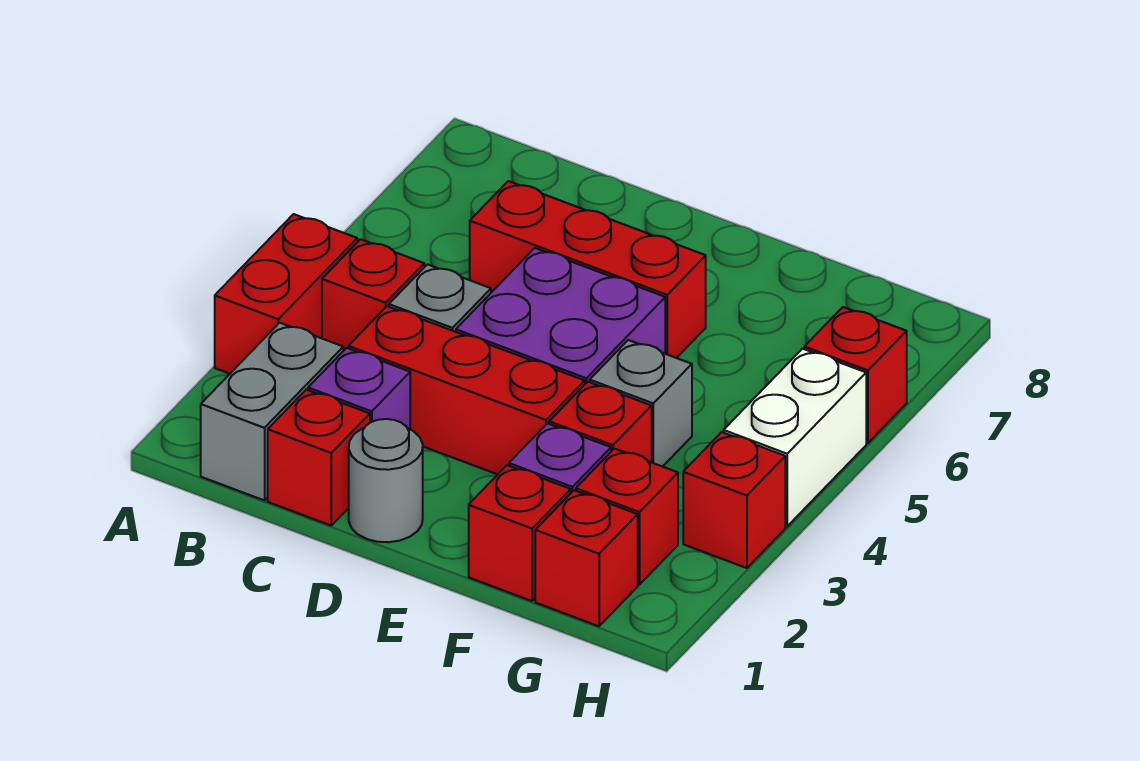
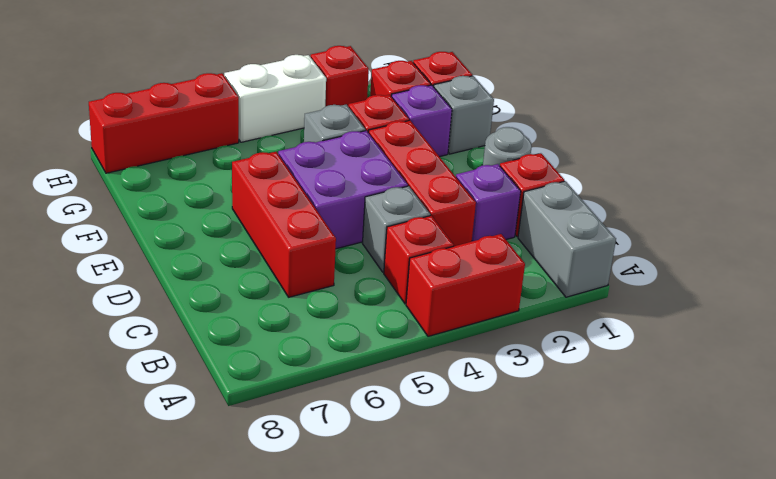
grey 1x2 brick [201,323,343,500] -> grey 1x2 brick turned to [518,181,616,297]
red 1x1 brick [469,465,571,601] -> grey 1x1 brick [434,76,494,154]
red 1x1 brick [804,307,907,443] -> red 1x3 brick [89,73,239,173]

